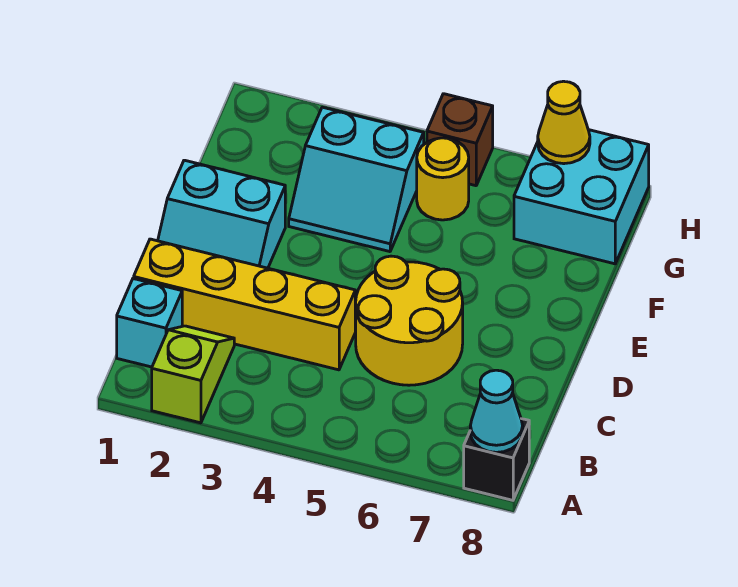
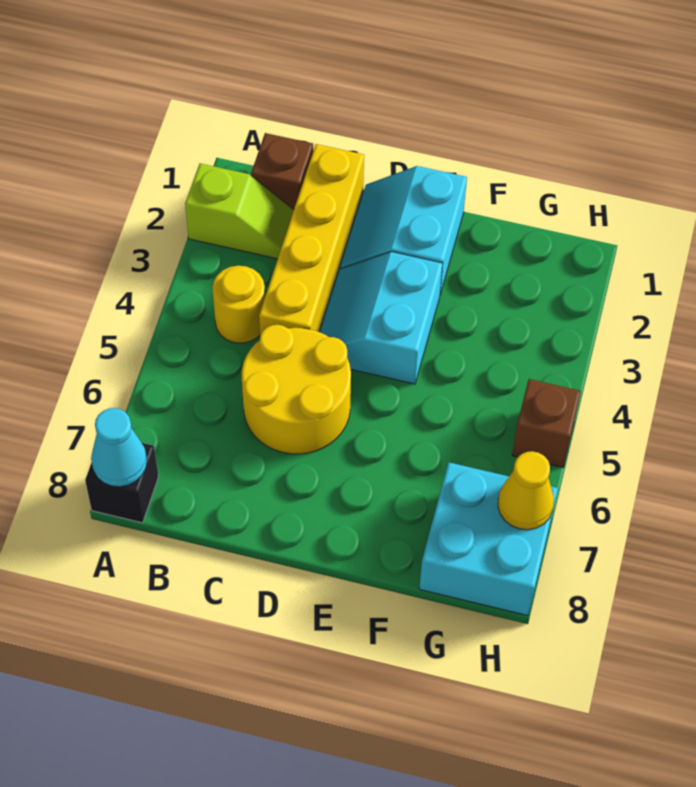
cyan 1x1 brick [117,279,182,367] -> brown 1x1 brick [251,133,313,209]
cyan 2x2 slope [289,107,424,252] -> cyan 2x2 slope moved to [320,252,443,384]
yellow 1x1 round brick [417,138,469,220] -> yellow 1x1 round brick moved to [212,266,265,343]

